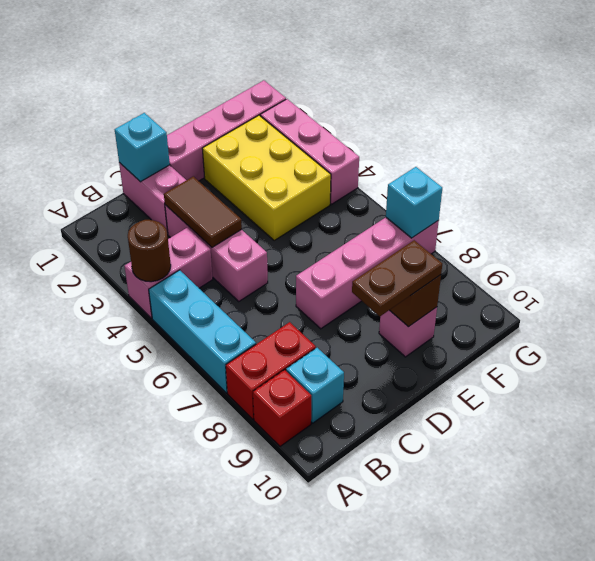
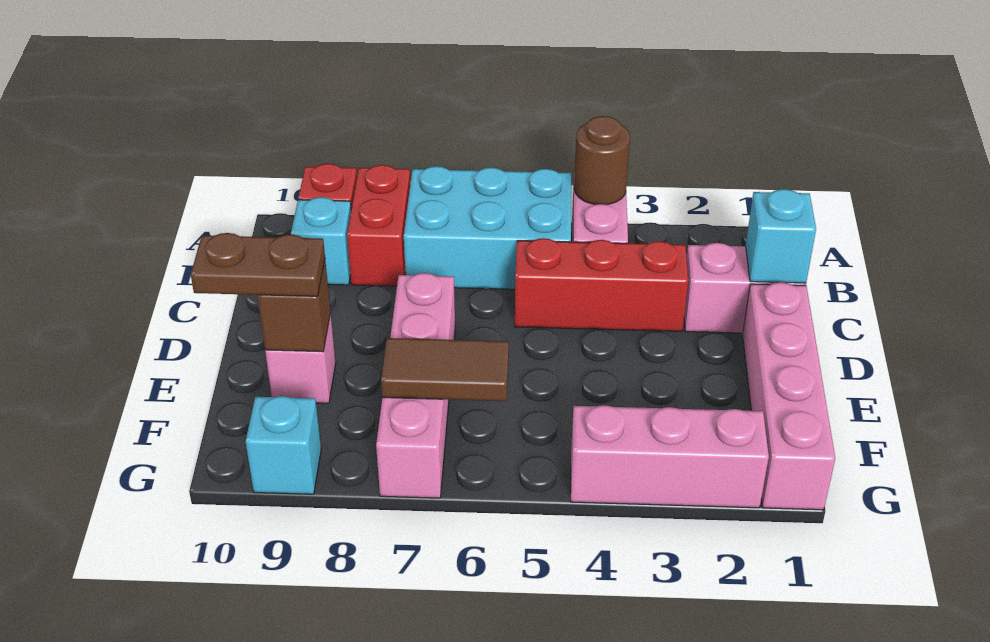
cyan 1x3 brick [149,270,256,393] -> cyan 2x3 brick [404,166,571,289]
pink 1x3 brick [165,205,268,301] -> red 1x3 brick [515,238,688,331]
brown 1x2 tile [164,176,242,247] -> brown 1x2 tile moved to [381,338,509,401]
brown 1x2 plate [352,240,442,316] -> brown 1x2 plate turned to [191,233,325,296]
yellow 2x3 brick [202,115,331,240] -> none
cyan 1x1 brick [386,167,442,238] -> cyan 1x1 brick moved to [246,396,321,494]

